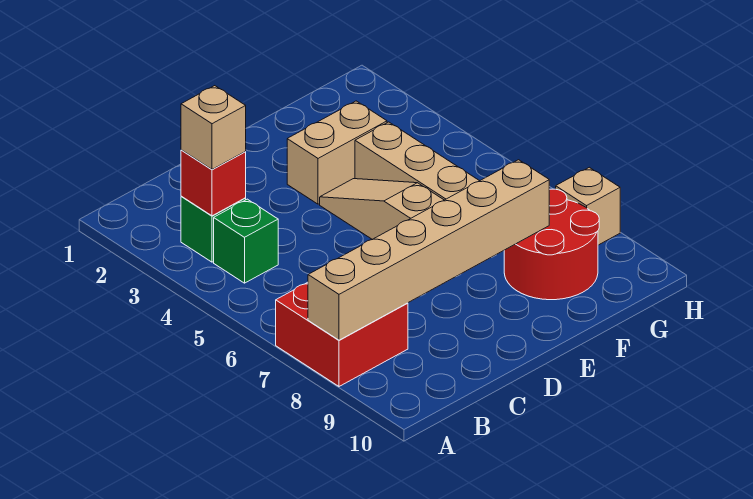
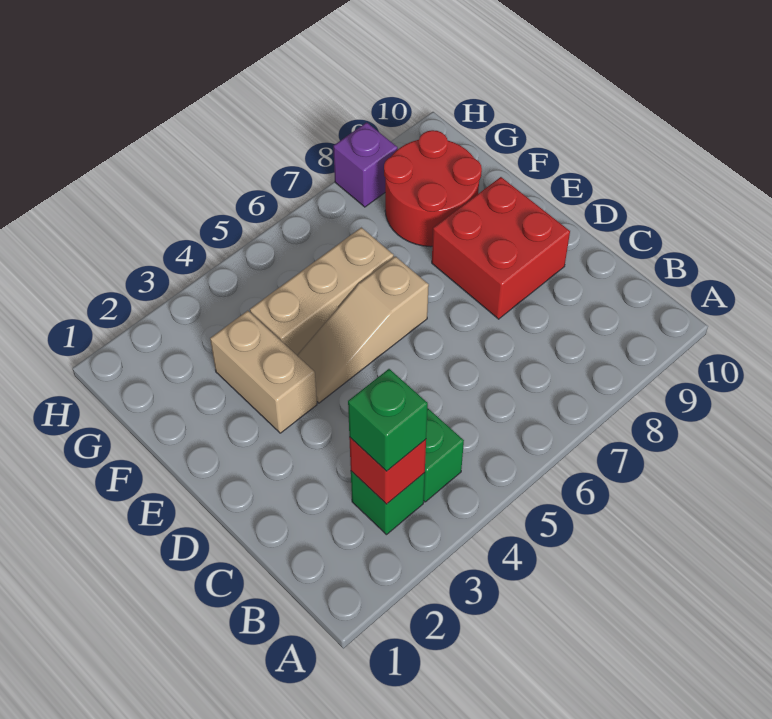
red 2x2 brick [276,282,408,386] -> red 2x2 brick moved to [432,177,570,319]
tan 1x6 brick [308,160,549,340] -> none
tan 1x1 brick [181,86,246,169] -> green 1x1 brick [348,369,428,471]
tan 1x1 brick [556,167,620,245] -> purple 1x1 brick [333,122,398,207]

